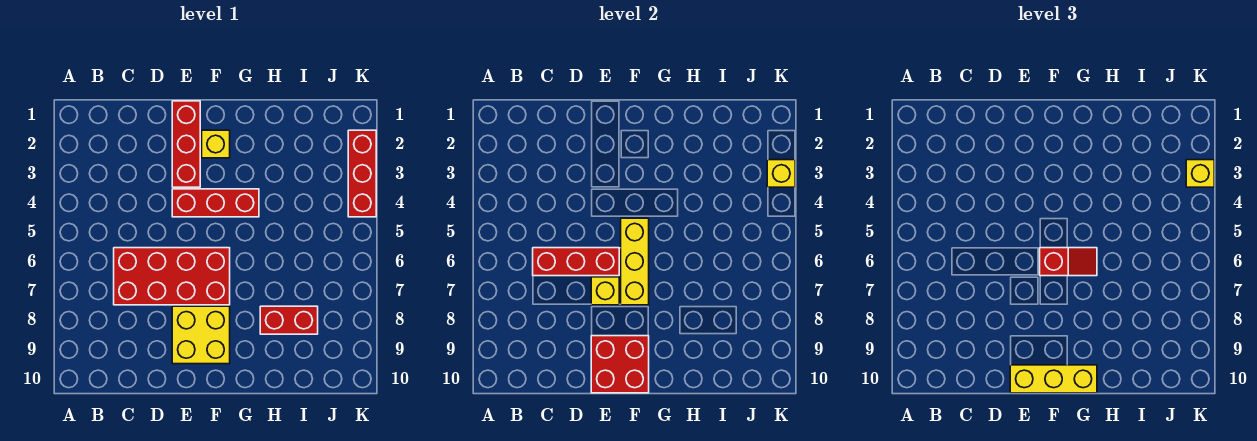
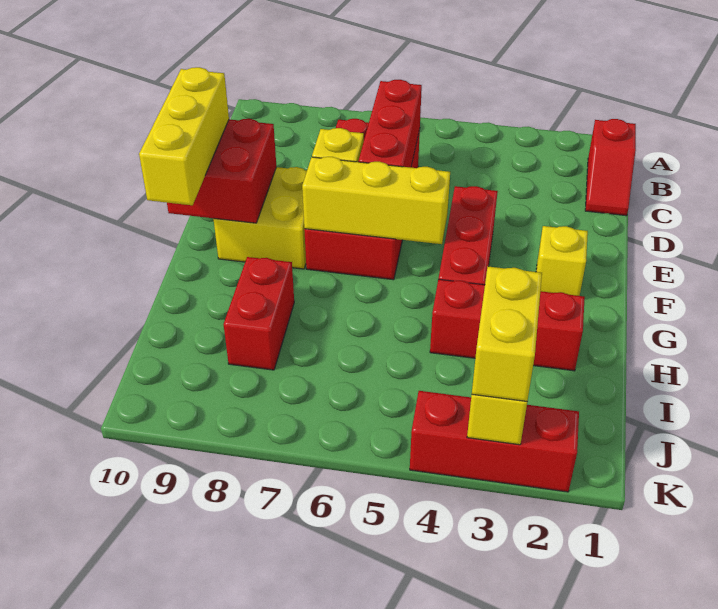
red 1x3 brick [172,101,200,187] -> red 1x3 brick moved to [430,279,585,371]
red 1x2 slope [1040,248,1097,276] -> red 1x2 slope moved to [585,119,636,216]
yellow 1x1 brick [1186,160,1214,187] -> yellow 1x2 brick [472,266,542,401]

